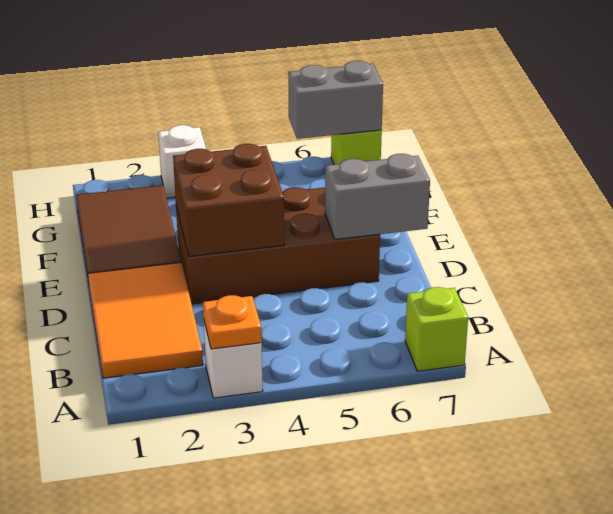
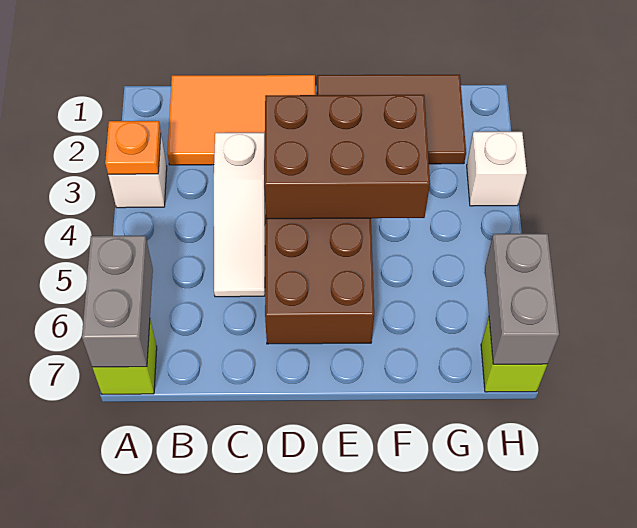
none -> white 1x3 slope [214,133,266,297]
brown 2x2 brick [173,144,284,256] -> brown 2x3 brick [264,95,430,219]
grey 1x2 brick [325,154,430,239] -> grey 1x2 brick moved to [82,236,153,367]

